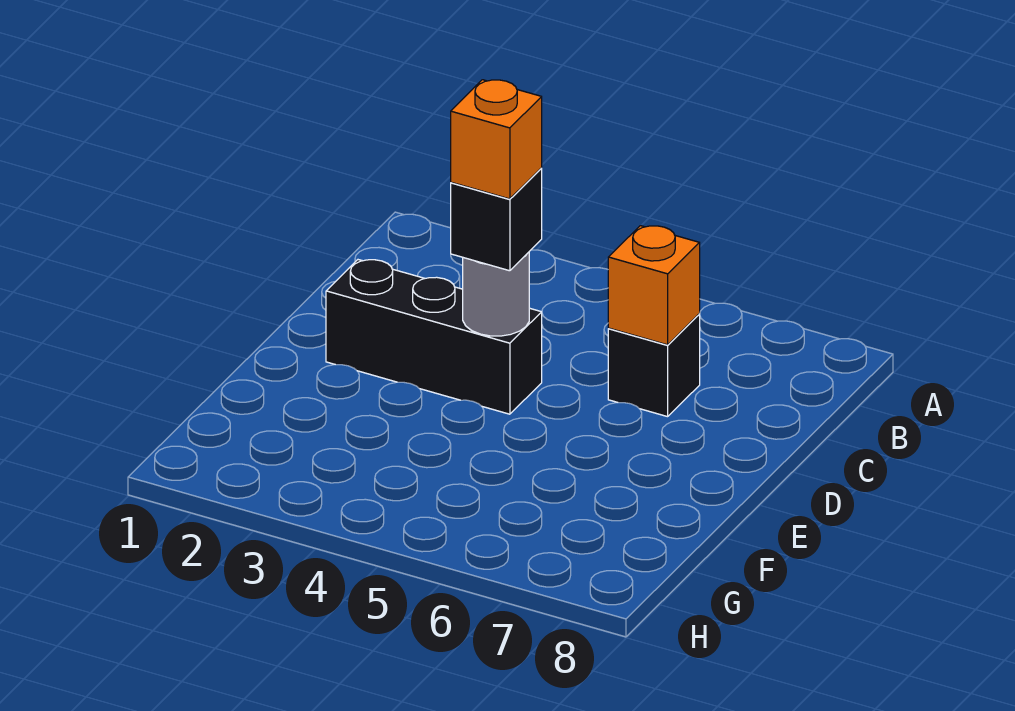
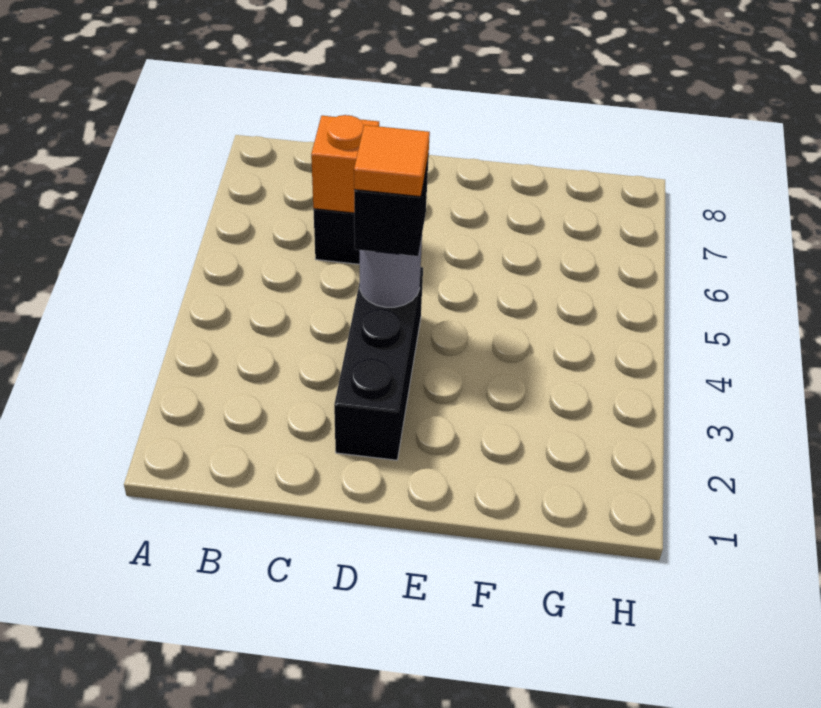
orange 1x1 brick [451,80,542,199] -> orange 1x1 tile [354,125,430,197]

